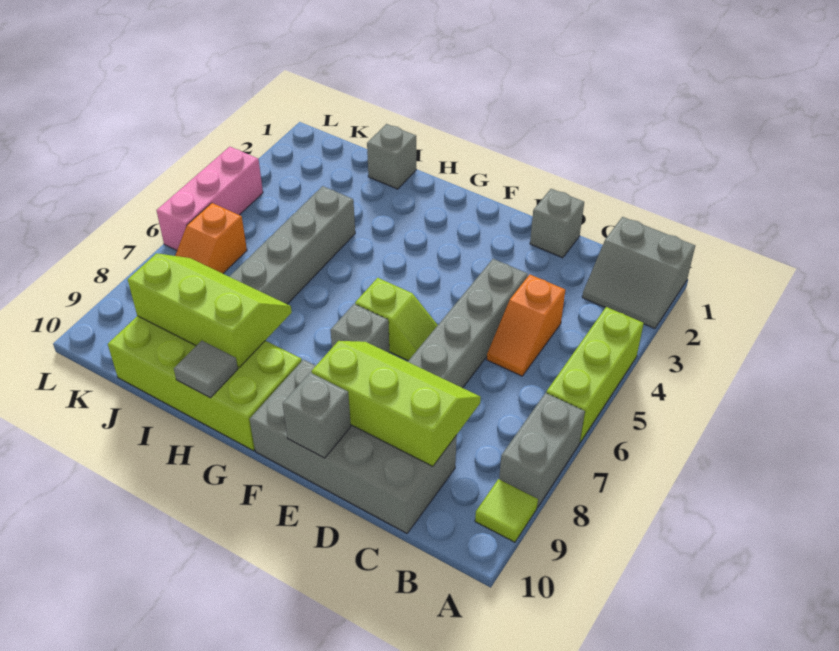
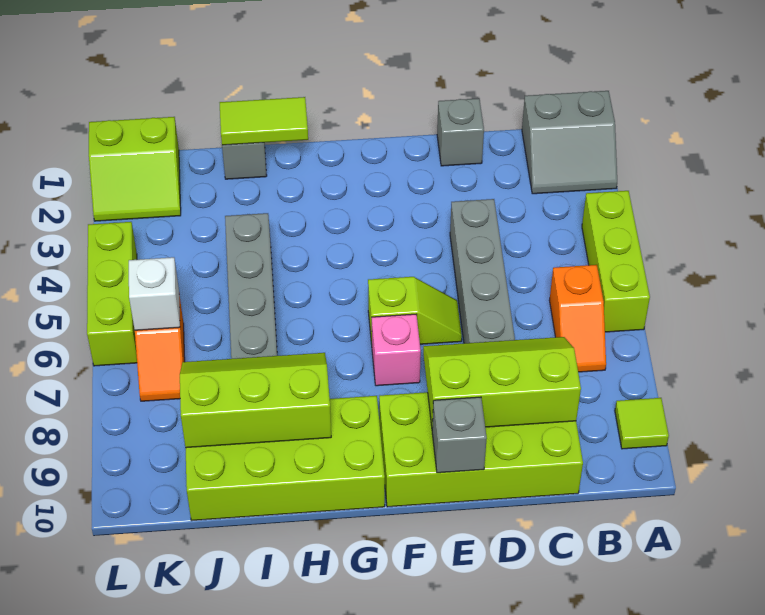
grey 1x2 brick [499,393,585,507] -> none
orange 1x2 slope [487,275,565,376] -> orange 1x2 slope moved to [549,265,606,372]
grey 2x4 brick [250,360,457,533] -> lime 2x4 brick [379,392,583,507]
grey 1x1 brick [330,304,389,353] -> pink 1x1 brick [372,314,421,386]
none -> lime 1x2 tile [220,97,308,145]
grey 1x1 tile [174,341,238,398] -> none
none -> lime 2x2 slope [89,117,181,221]
none -> white 1x1 brick [129,257,180,330]
pink 1x3 brick [157,147,263,250] -> lime 1x3 brick [87,222,137,366]

